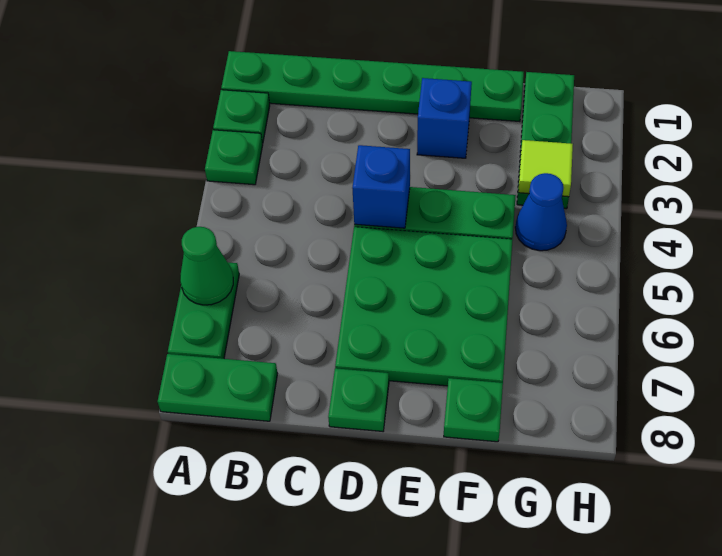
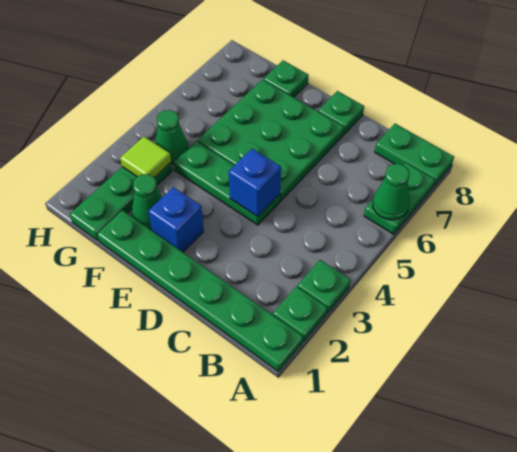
none -> green 1x1 cone [132,174,162,229]
blue 1x1 cone [515,173,567,251] -> green 1x1 cone [155,110,188,164]

